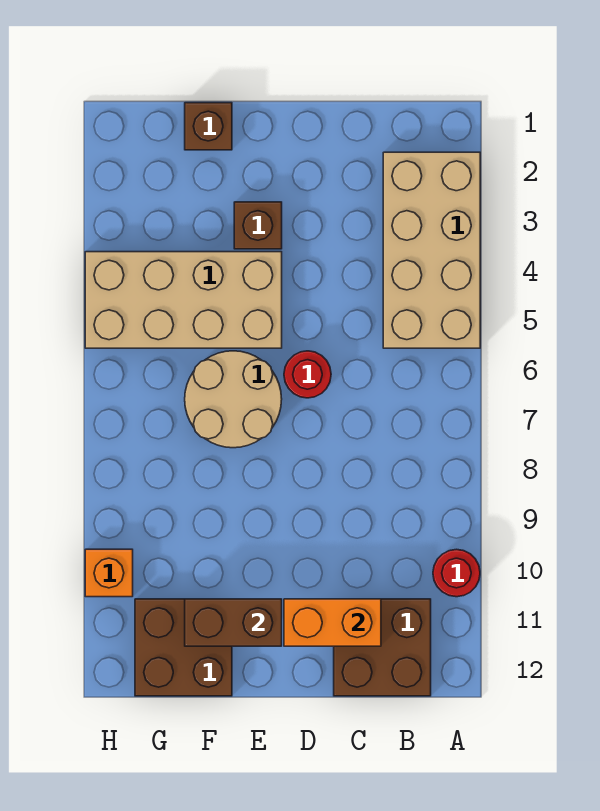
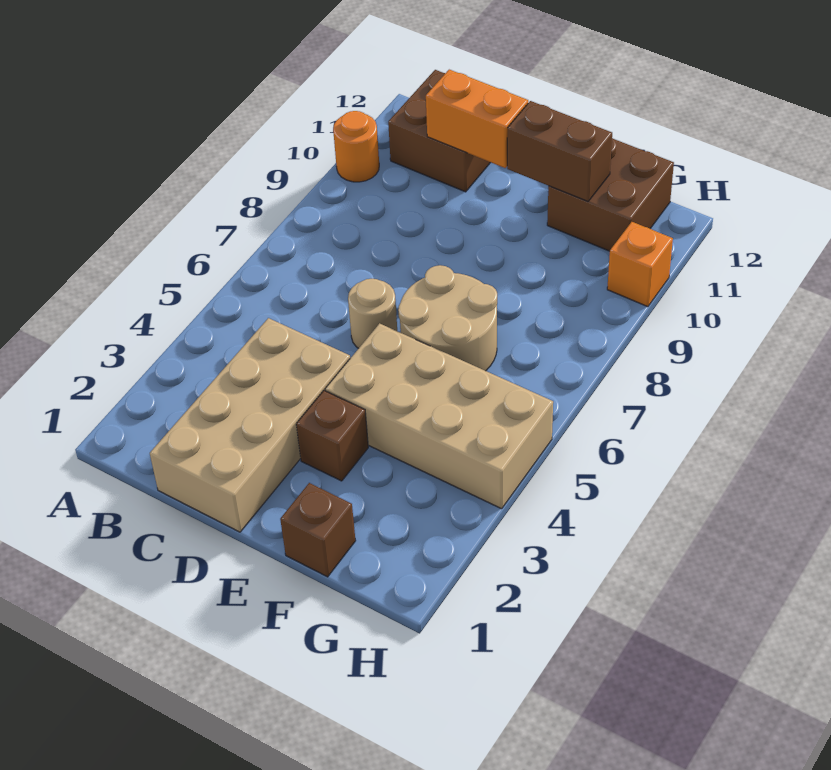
tan 2x4 brick [383,152,480,348] -> tan 2x4 brick moved to [150,318,350,532]
red 1x1 round brick [433,549,480,597] -> orange 1x1 round brick [333,111,379,182]
red 1x1 round brick [284,351,331,398] -> tan 1x1 round brick [348,279,397,348]

